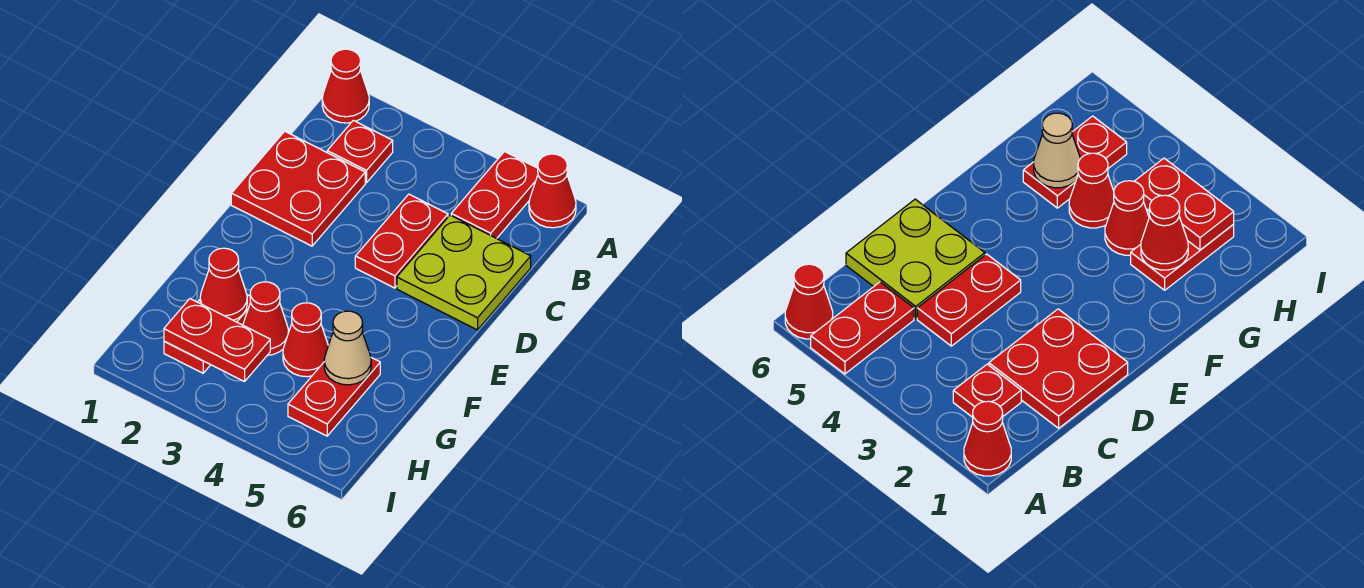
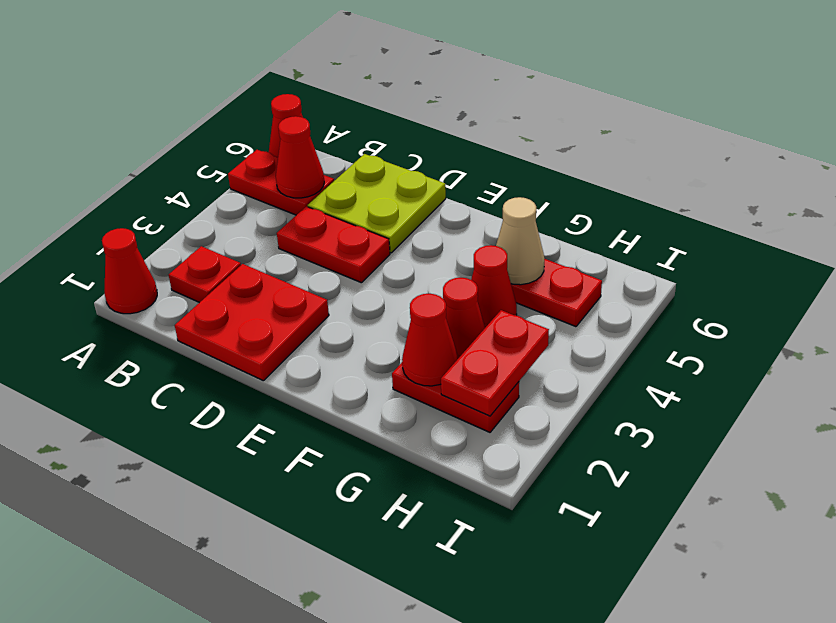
none -> red 1x1 cone [276,116,324,198]

